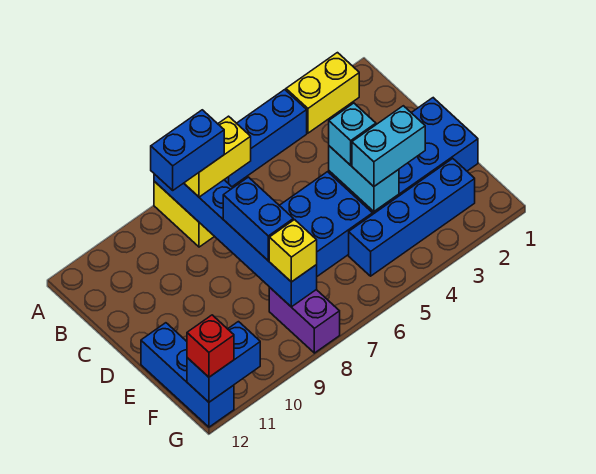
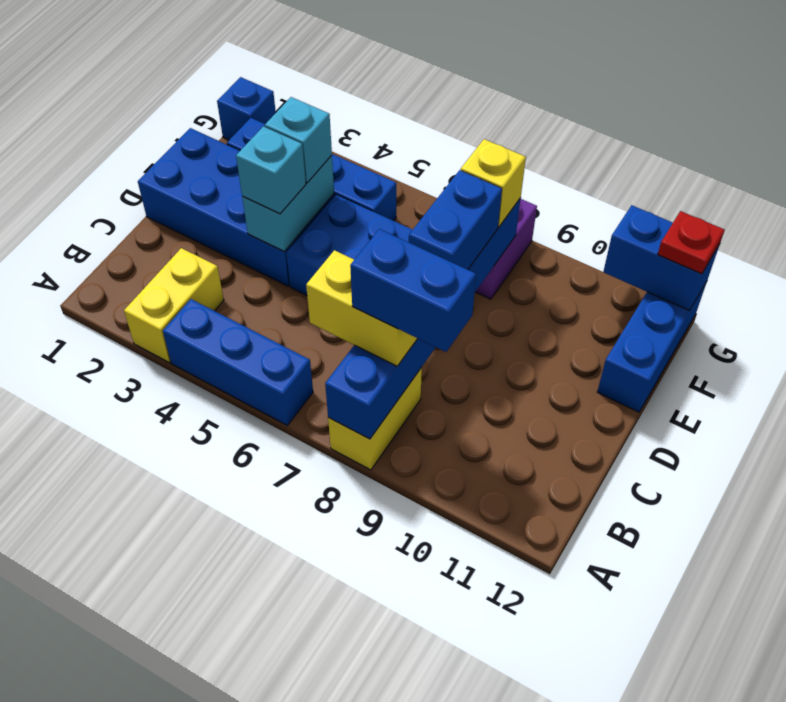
yellow 1x2 brick [286,53,359,133] -> yellow 1x2 brick turned to [124,248,224,363]
cyan 1x2 brick [352,106,425,186] -> cyan 1x1 brick [265,97,332,183]
none -> blue 1x1 brick [217,77,276,140]
red 1x1 brick [187,315,234,377] -> red 1x1 plate [658,211,724,274]

